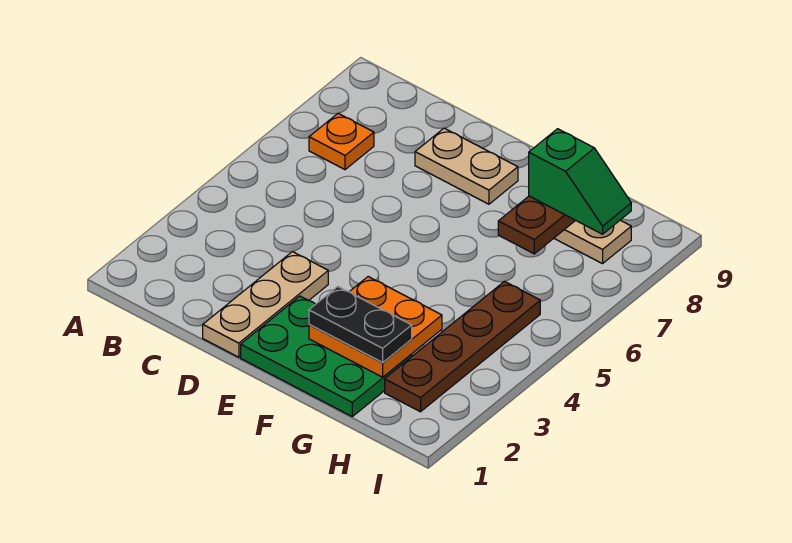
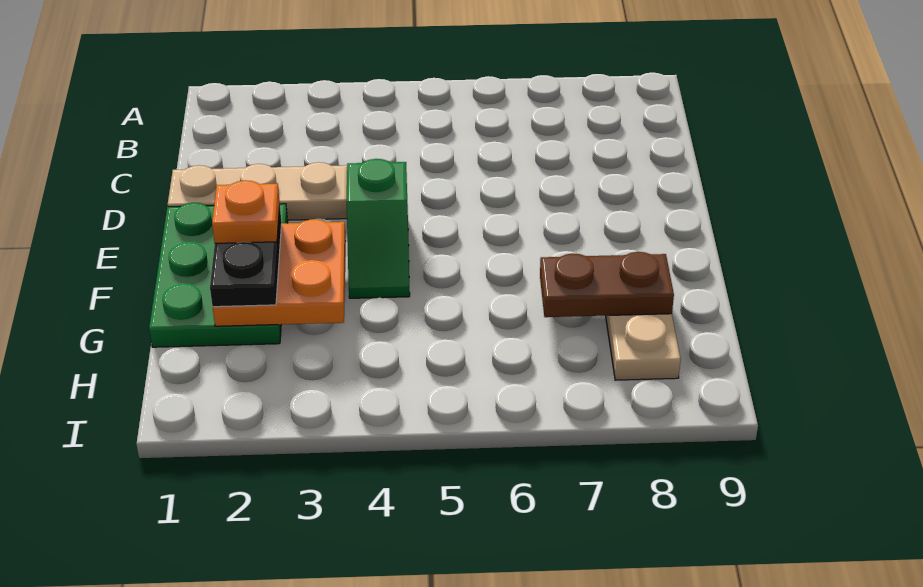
orange 1x1 plate [309,114,374,170] -> orange 1x1 plate moved to [212,180,280,243]
tan 1x2 plate [415,128,518,204] -> none
green 1x2 slope [529,129,631,234] -> green 1x2 slope moved to [346,159,410,298]
brown 1x4 plate [385,281,540,412] -> none

